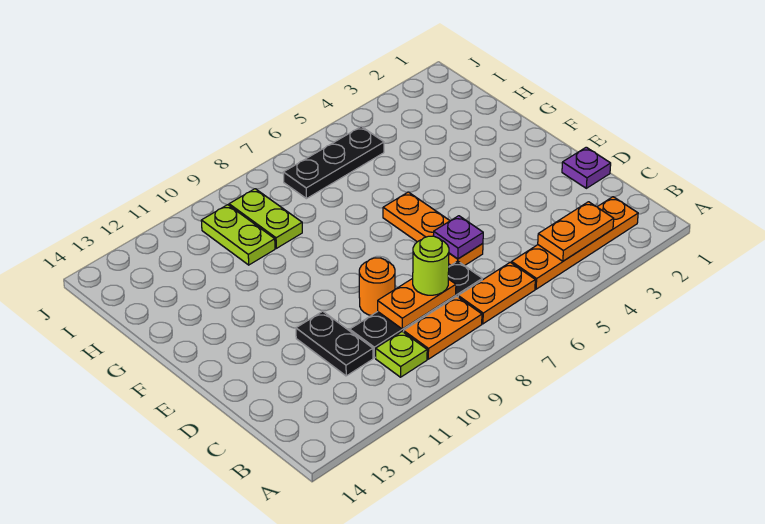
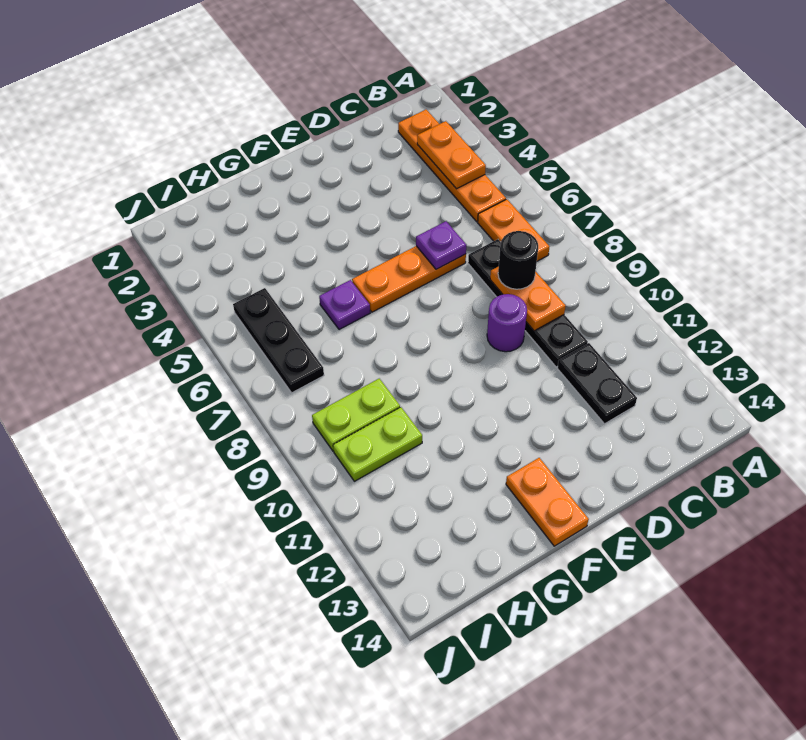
orange 1x2 plate [403,297,482,359] -> orange 1x2 plate moved to [506,458,589,546]
lime 1x1 plate [376,332,427,377] -> none
lime 1x1 round brick [413,236,449,295] -> black 1x1 round brick [498,231,538,289]
black 1x2 plate [296,311,373,376] -> black 1x2 plate turned to [557,343,637,424]
purple 1x1 plate [562,147,611,188] -> purple 1x1 plate moved to [319,280,370,330]
orange 1x1 round brick [359,258,395,315] -> purple 1x1 round brick [487,294,527,352]

